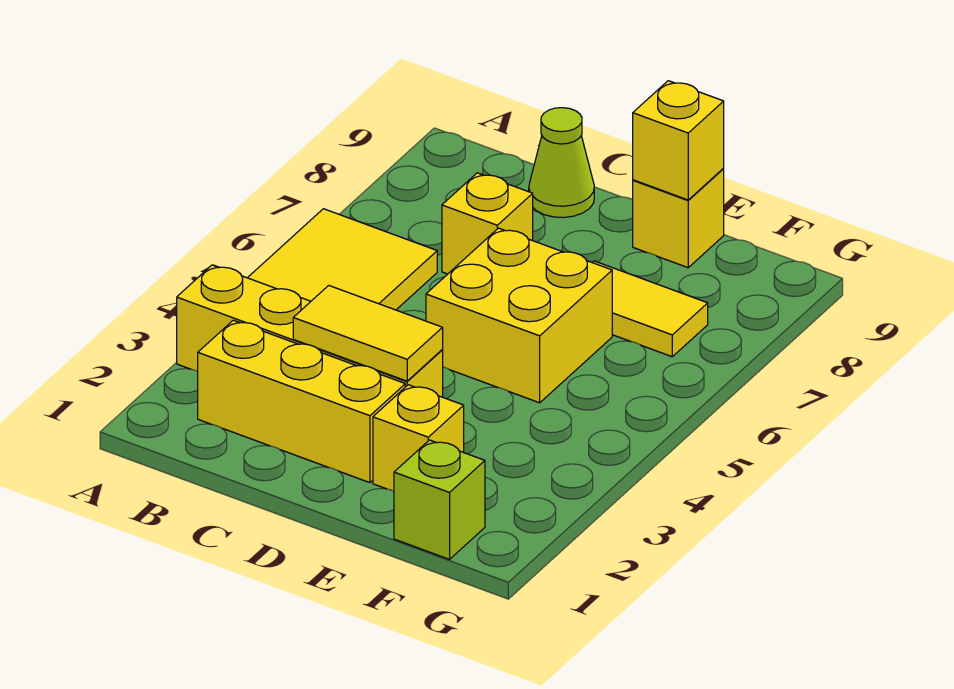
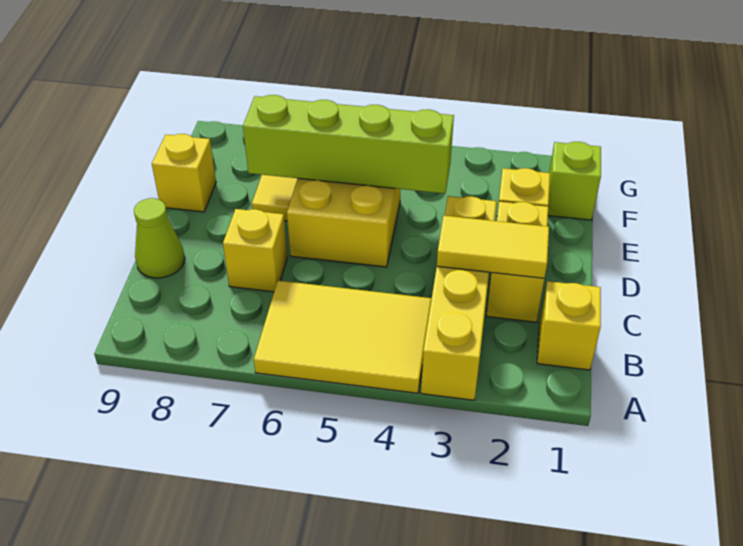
yellow 1x3 brick [198,320,405,483] -> yellow 1x2 brick [486,201,548,322]
yellow 1x2 tile [293,285,443,381] -> yellow 1x2 tile turned to [437,216,549,278]
none -> lime 1x4 brick [243,95,454,194]
yellow 1x1 brick [633,81,724,200] -> yellow 1x1 brick moved to [537,281,601,370]

